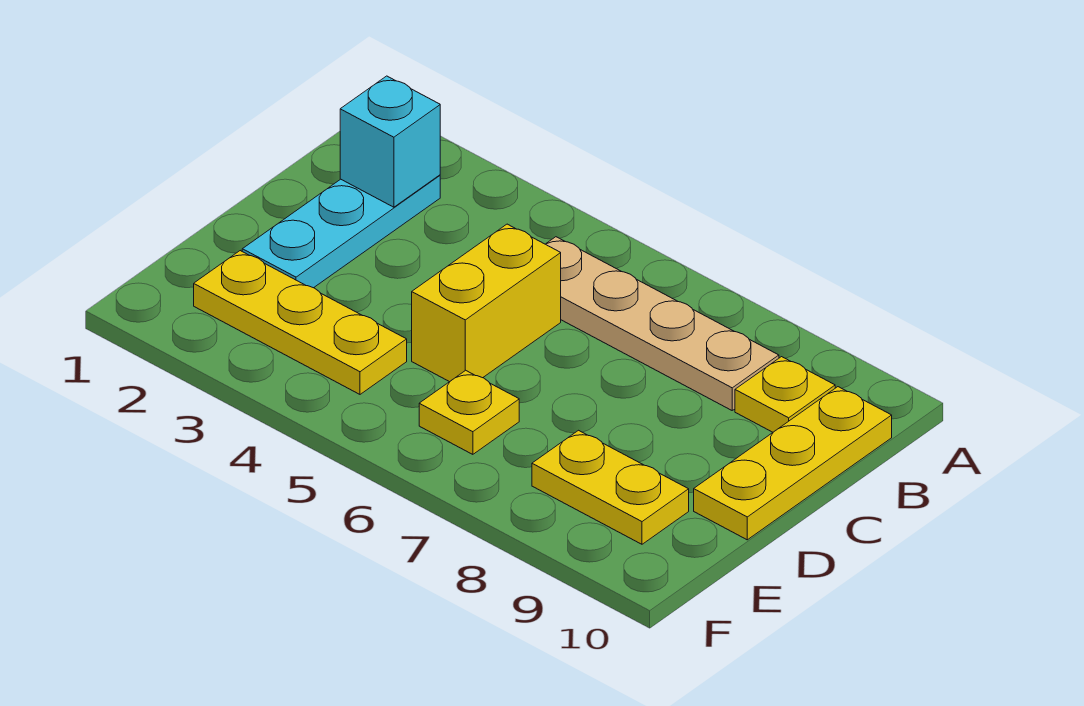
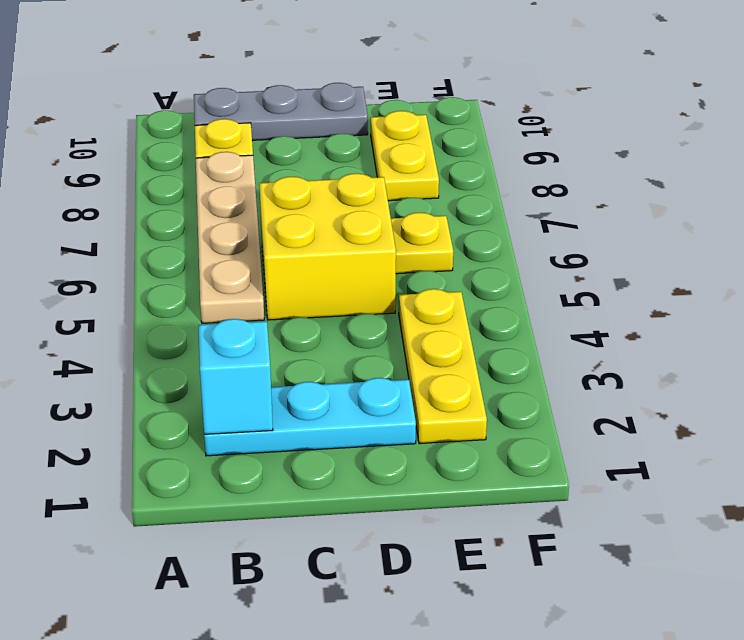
yellow 1x3 plate [694,387,892,540] -> grey 1x3 plate [194,83,368,140]
yellow 1x2 brick [412,224,561,382] -> yellow 2x2 brick [259,173,396,320]

